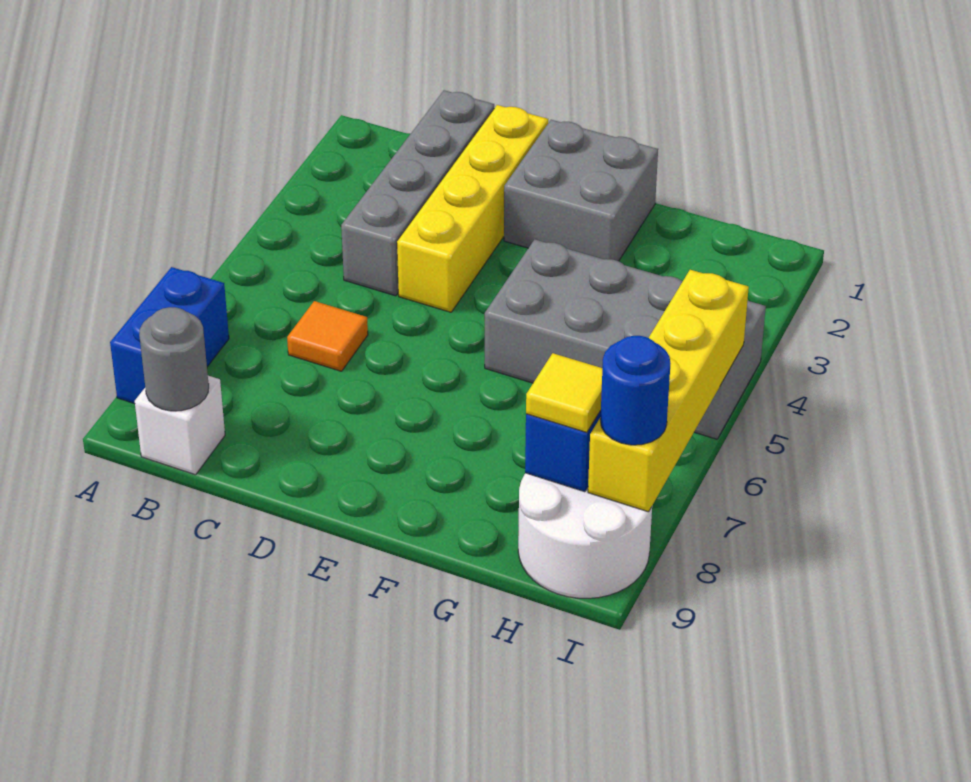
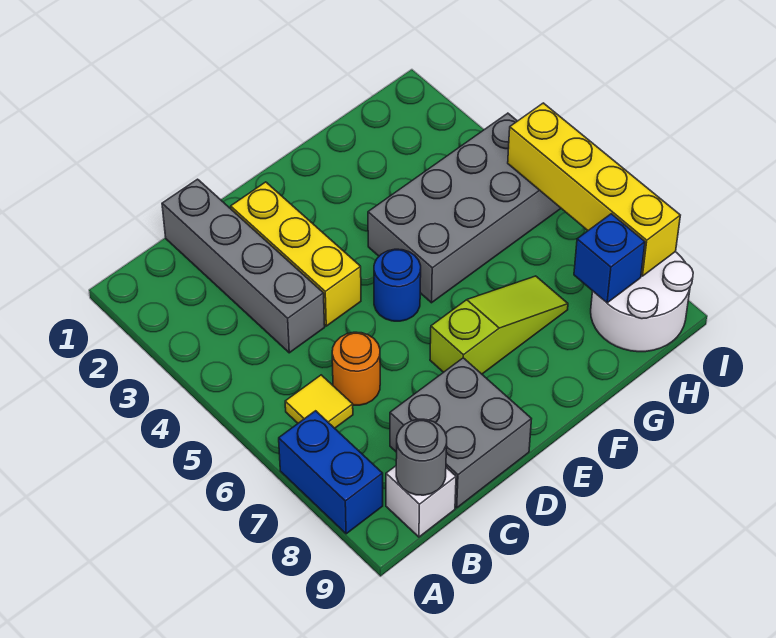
orange 1x1 tile [287,301,368,371] -> orange 1x1 round brick [332,332,380,405]
yellow 1x4 brick [397,105,548,312] -> yellow 1x3 brick [231,182,361,326]
grey 2x2 brick [504,120,658,261] -> grey 2x2 brick moved to [390,358,531,508]
none -> lime 1x3 slope [430,276,568,374]
yellow 1x1 tile [526,353,602,432] -> yellow 1x1 tile moved to [285,375,353,428]
blue 1x1 round brick [600,336,671,445] -> blue 1x1 round brick moved to [374,249,421,321]

